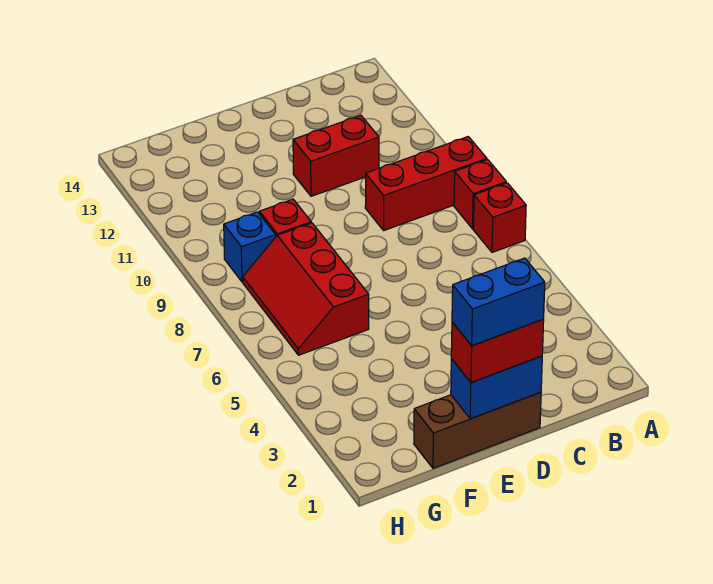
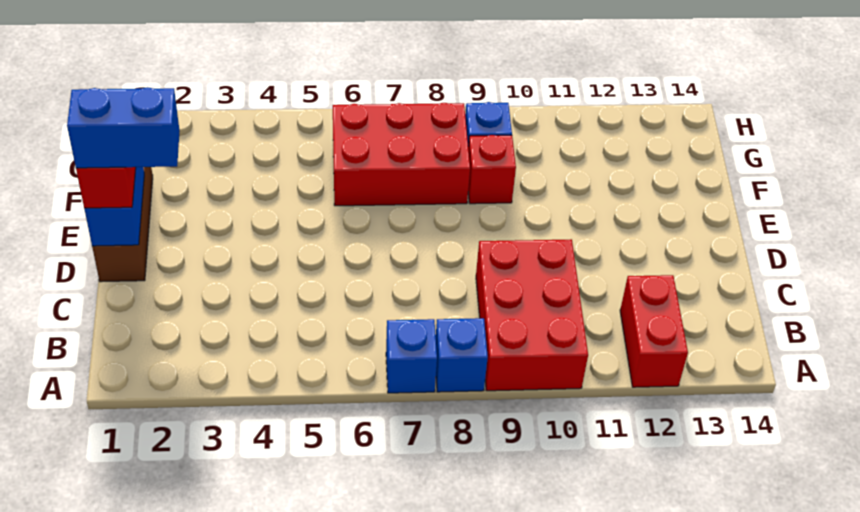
red 1x1 brick [473,183,526,252] -> blue 1x1 brick [386,319,437,393]
red 1x1 brick [454,160,506,229] -> blue 1x1 brick [436,318,488,392]
red 1x3 brick [365,137,487,230] -> red 2x3 brick [476,239,588,391]
red 1x2 brick [293,115,379,196] -> red 1x2 brick moved to [620,275,688,387]
blue 1x2 brick [452,258,545,346] -> blue 1x2 brick turned to [67,87,180,168]
red 2x3 slope [243,223,369,355] -> red 2x3 brick [333,103,470,206]

